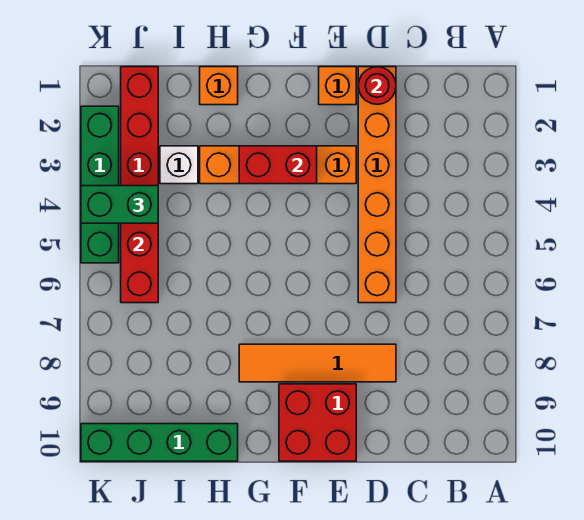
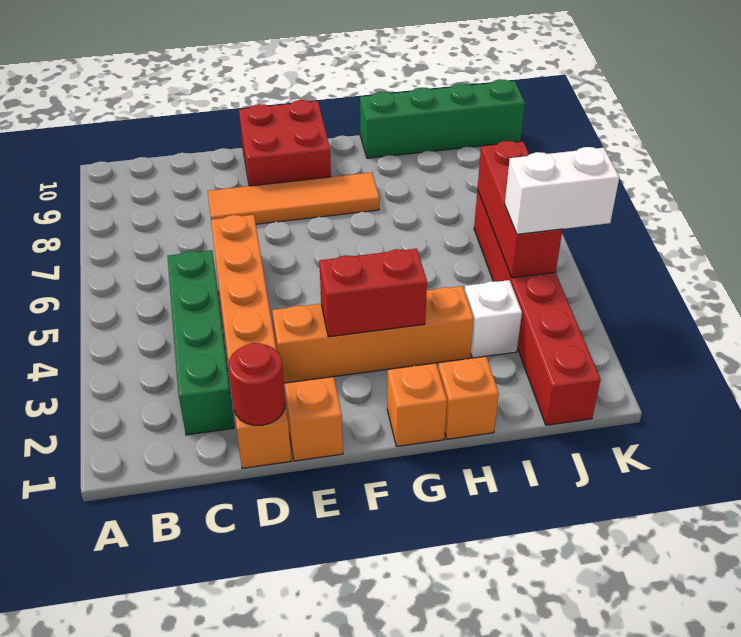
none -> orange 1x1 brick [387,363,447,446]
green 1x2 brick [81,186,158,223] -> white 1x2 brick [505,147,619,234]
green 1x4 brick [81,106,119,263] -> green 1x4 brick moved to [167,250,234,435]

